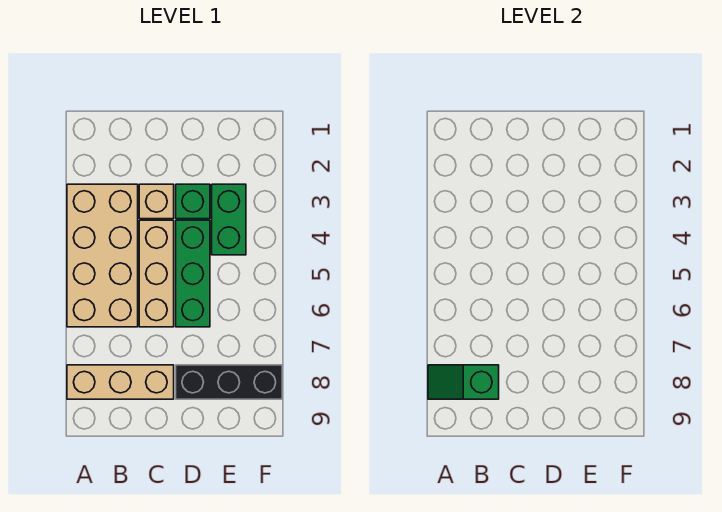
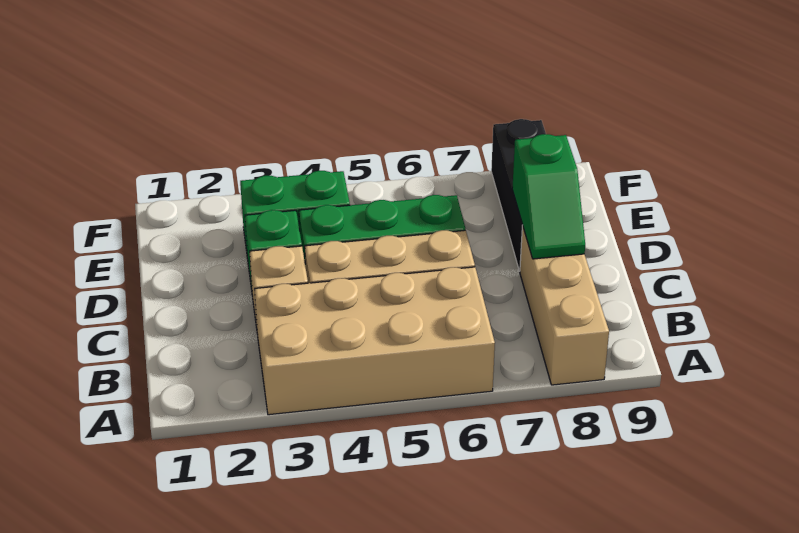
green 1x2 slope [428,365,499,399] -> green 1x2 slope moved to [512,134,585,259]

